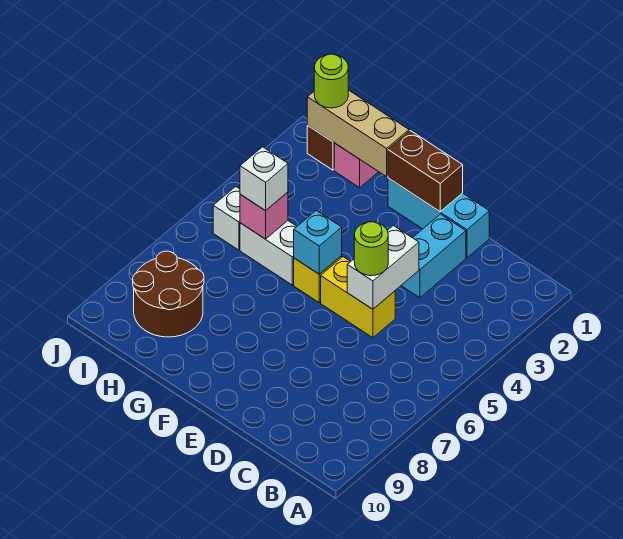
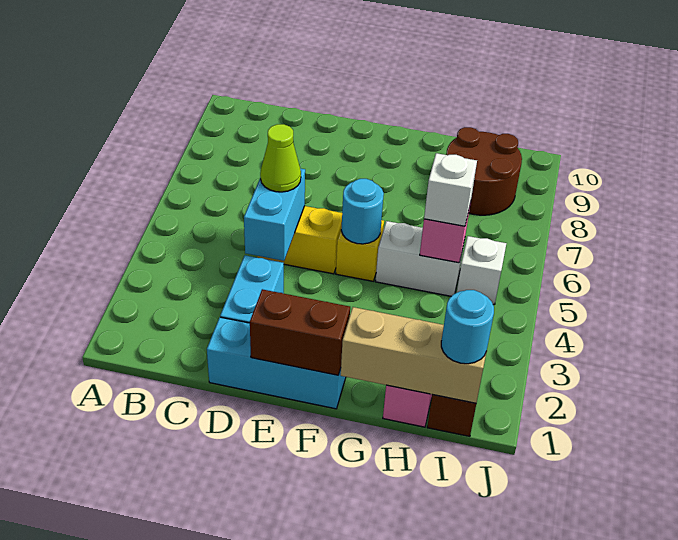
white 1x2 brick [347,226,419,309] -> cyan 1x2 brick [244,169,305,261]
lime 1x1 round brick [354,222,388,276] -> lime 1x1 cone [260,124,301,192]
cyan 1x1 brick [294,211,342,274] -> cyan 1x1 round brick [341,179,384,244]
lime 1x1 round brick [314,54,348,108] -> cyan 1x1 round brick [441,290,494,364]

